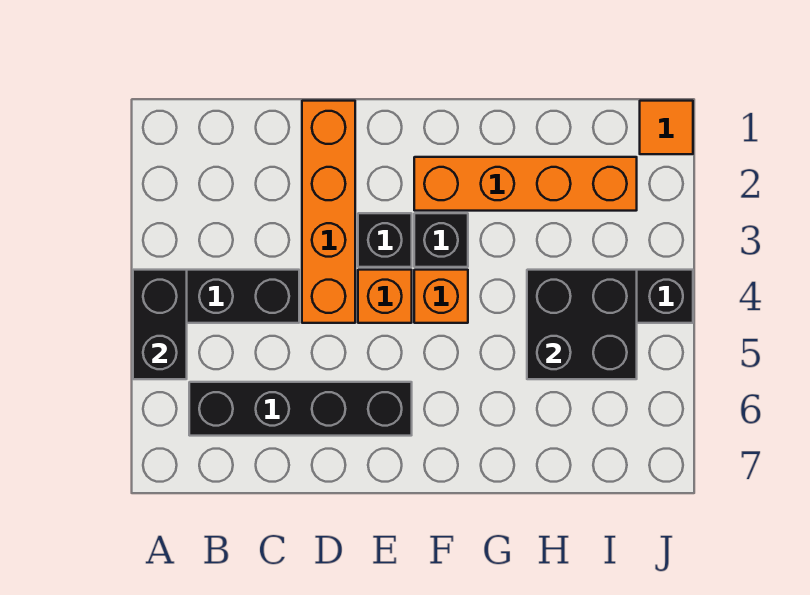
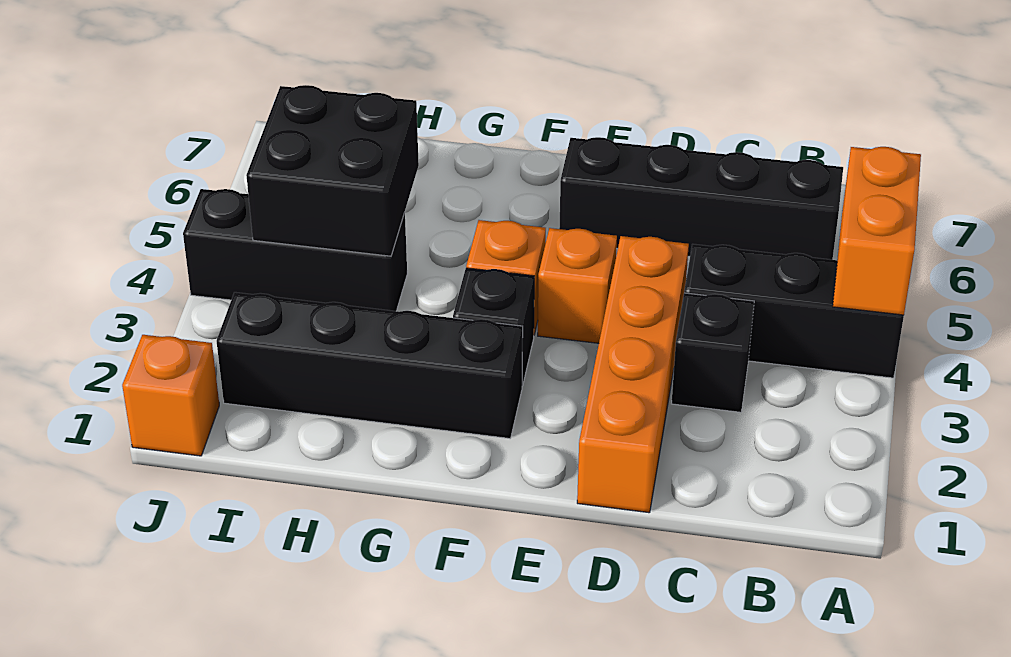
black 1x2 brick [133,270,187,379] -> orange 1x2 brick [833,147,921,315]
black 1x1 brick [358,213,412,267] -> black 1x1 brick moved to [672,293,754,412]
orange 1x4 brick [414,157,637,211] -> black 1x4 brick [217,292,523,438]
orange 1x1 tile [640,101,693,154] -> orange 1x1 brick [122,335,219,456]

